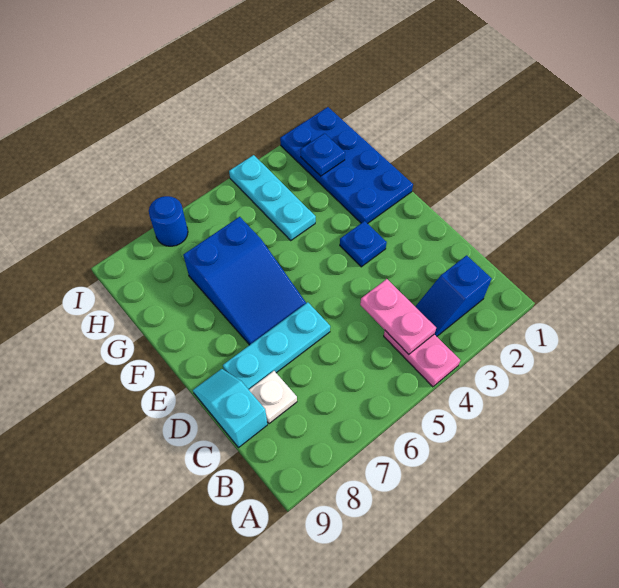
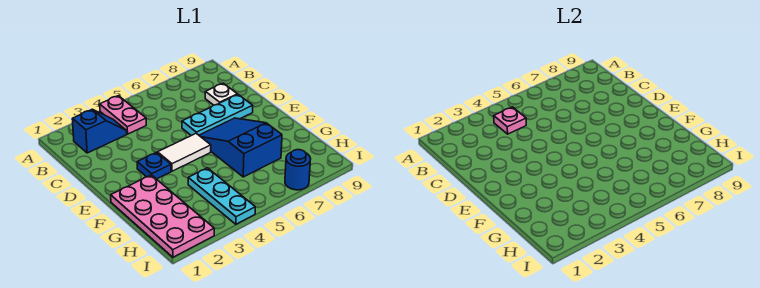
pink 1x2 plate [360,279,436,354] -> pink 1x1 plate [494,107,526,134]
cyan 1x2 slope [193,369,267,448] -> none
none -> white 1x2 tile [158,133,211,171]
blue 2x4 plate [280,107,413,224] -> pink 2x4 plate [111,175,214,257]
blue 1x1 plate [301,133,345,176] -> none

